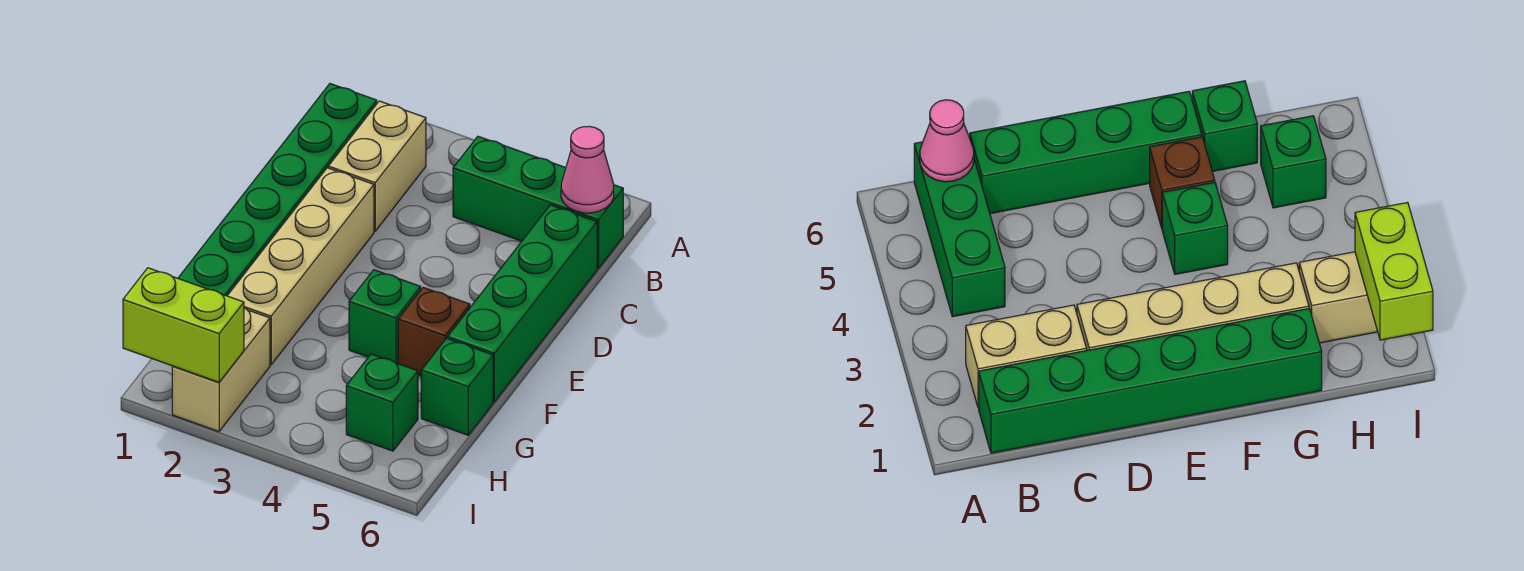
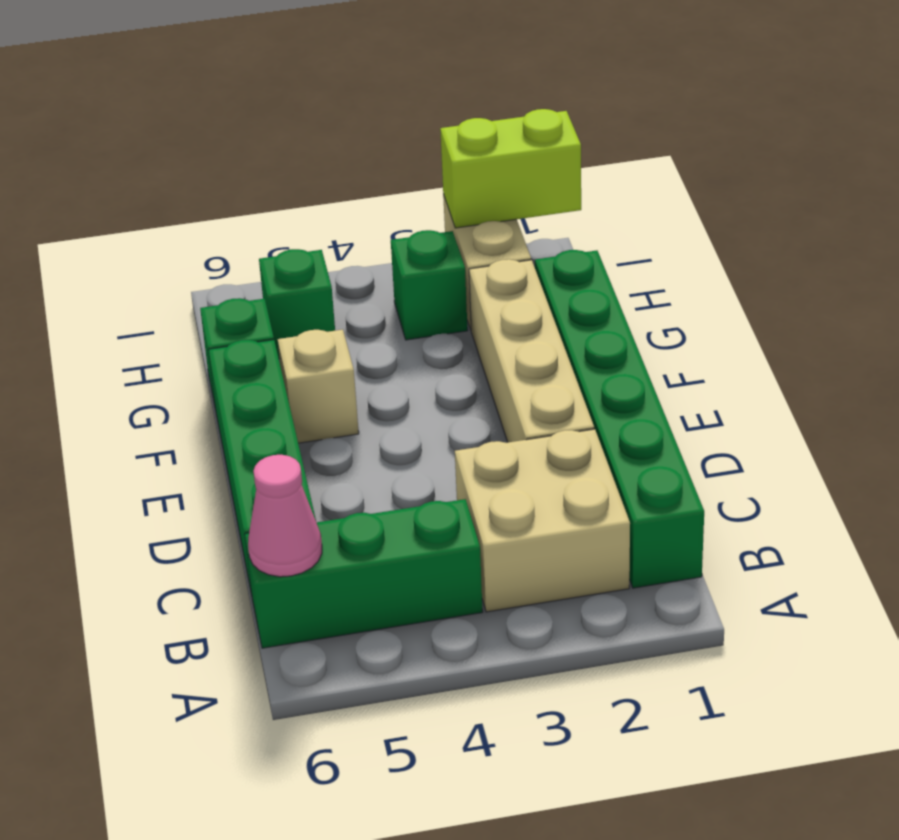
tan 1x2 brick [328,101,426,231] -> tan 2x2 brick [455,429,630,612]
green 1x1 brick [349,270,421,363] -> green 1x1 brick moved to [391,230,468,340]
brown 1x1 brick [398,287,470,376] -> tan 1x1 brick [278,330,359,443]

